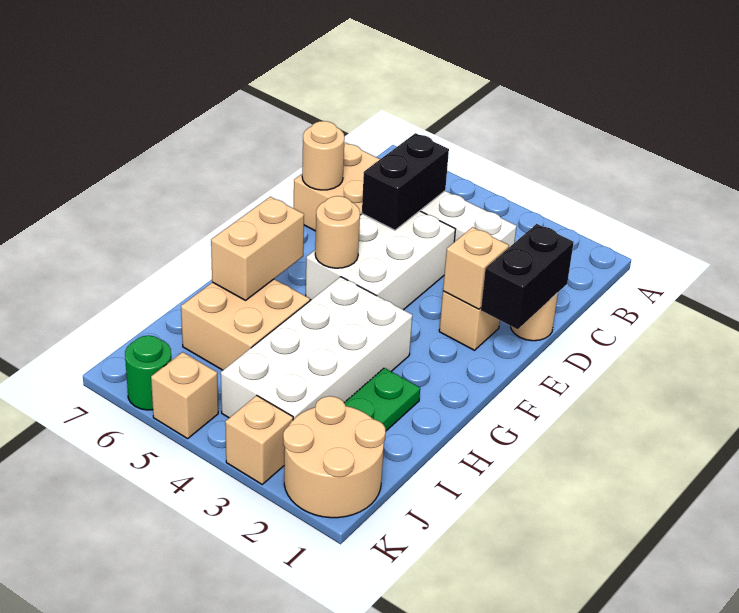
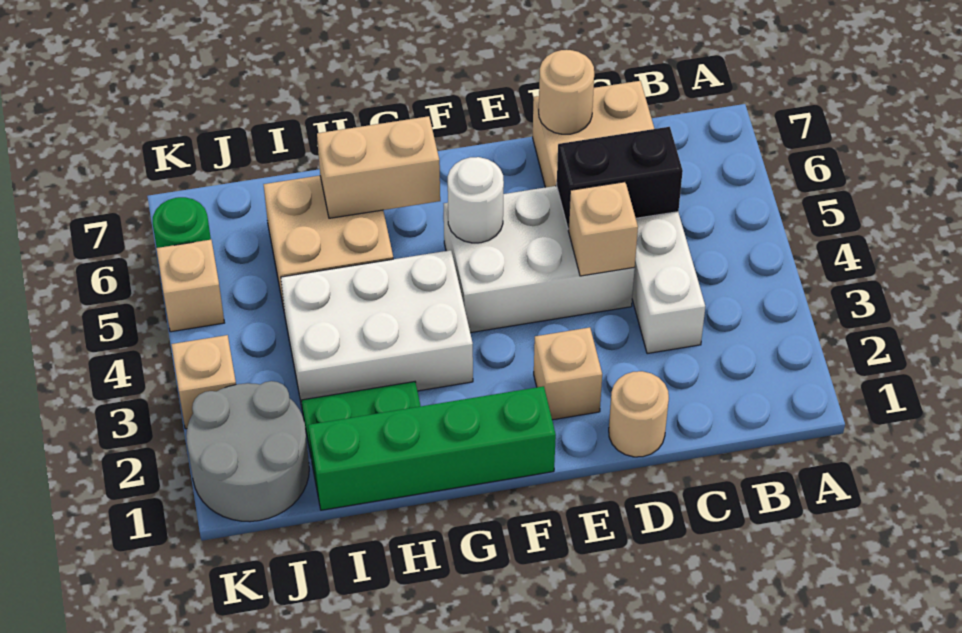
black 1x2 brick [481,224,574,329] -> none
tan 1x1 brick [443,227,509,309] -> tan 1x1 brick moved to [569,182,638,276]
none -> green 1x4 brick [308,386,556,510]
tan 1x1 round brick [315,196,360,268] -> white 1x1 round brick [448,157,504,243]
white 2x4 brick [221,277,412,420] -> white 2x3 brick [281,250,473,406]
tan 2x2 round brick [283,396,386,518] -> grey 2x2 round brick [186,381,309,522]

